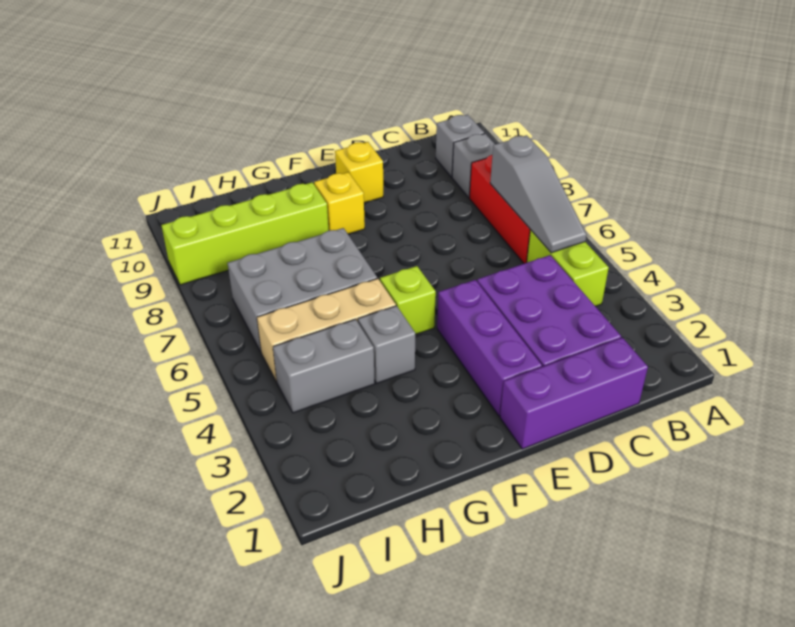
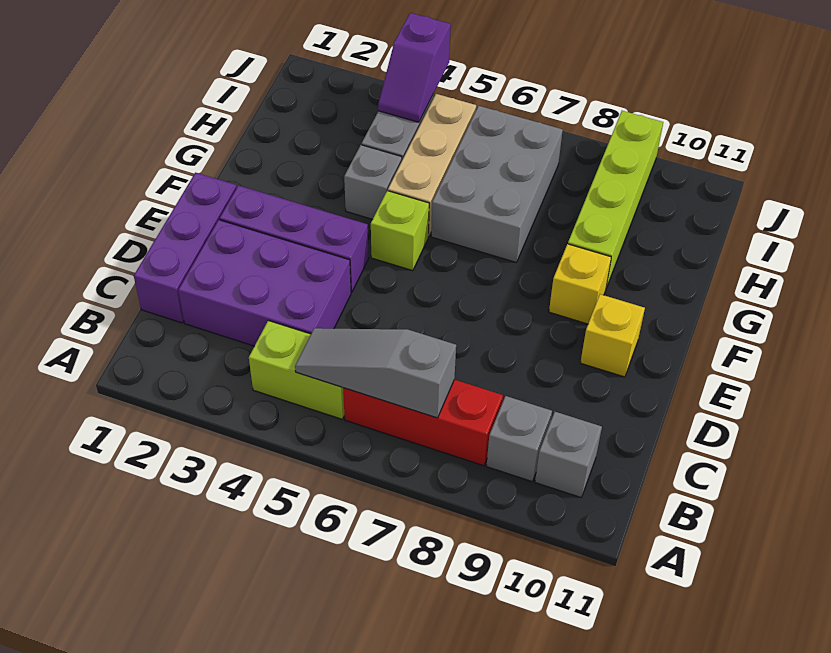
none -> purple 1x2 slope [378,13,451,122]

